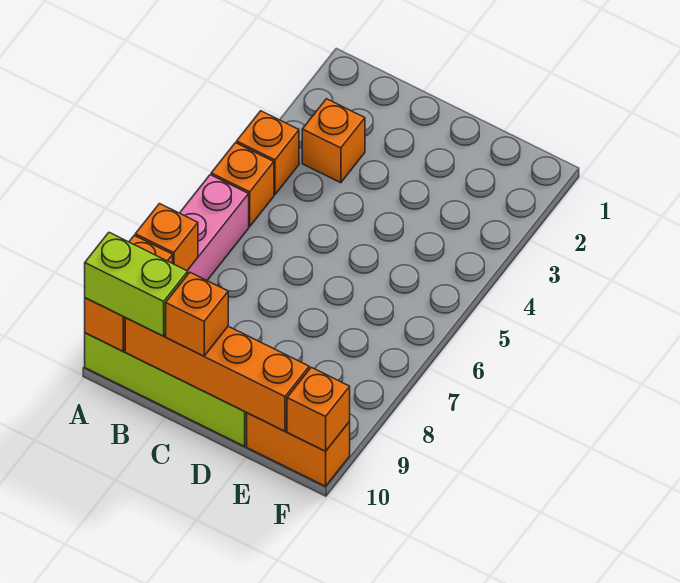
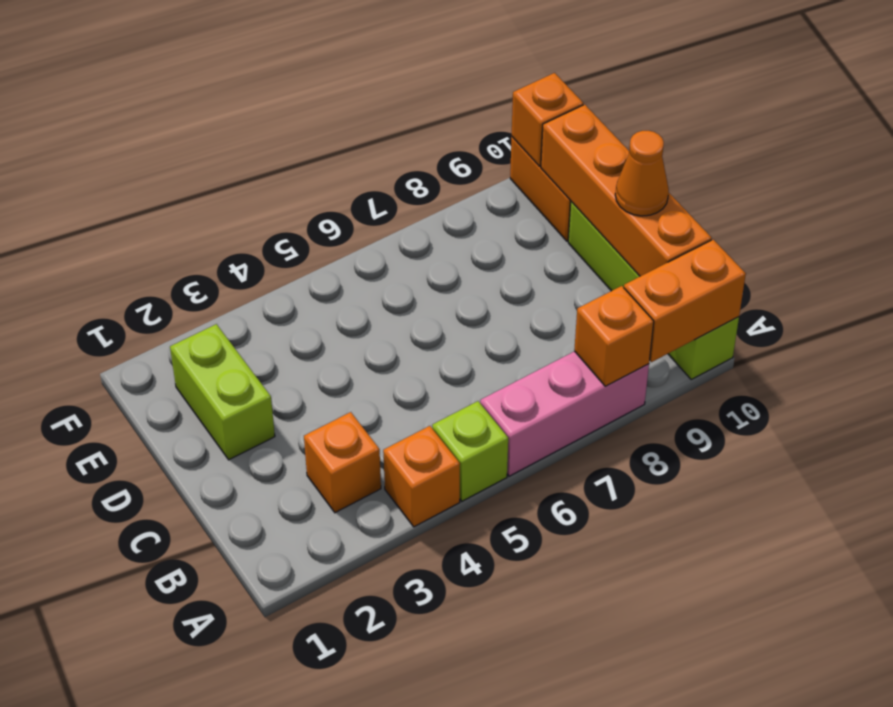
orange 1x1 brick [211,143,274,227] -> lime 1x1 brick [432,401,508,501]
lime 1x2 brick [85,233,188,336] -> lime 1x2 brick moved to [170,324,275,460]
orange 1x1 brick [166,273,228,356] -> orange 1x1 cone [615,131,669,216]

